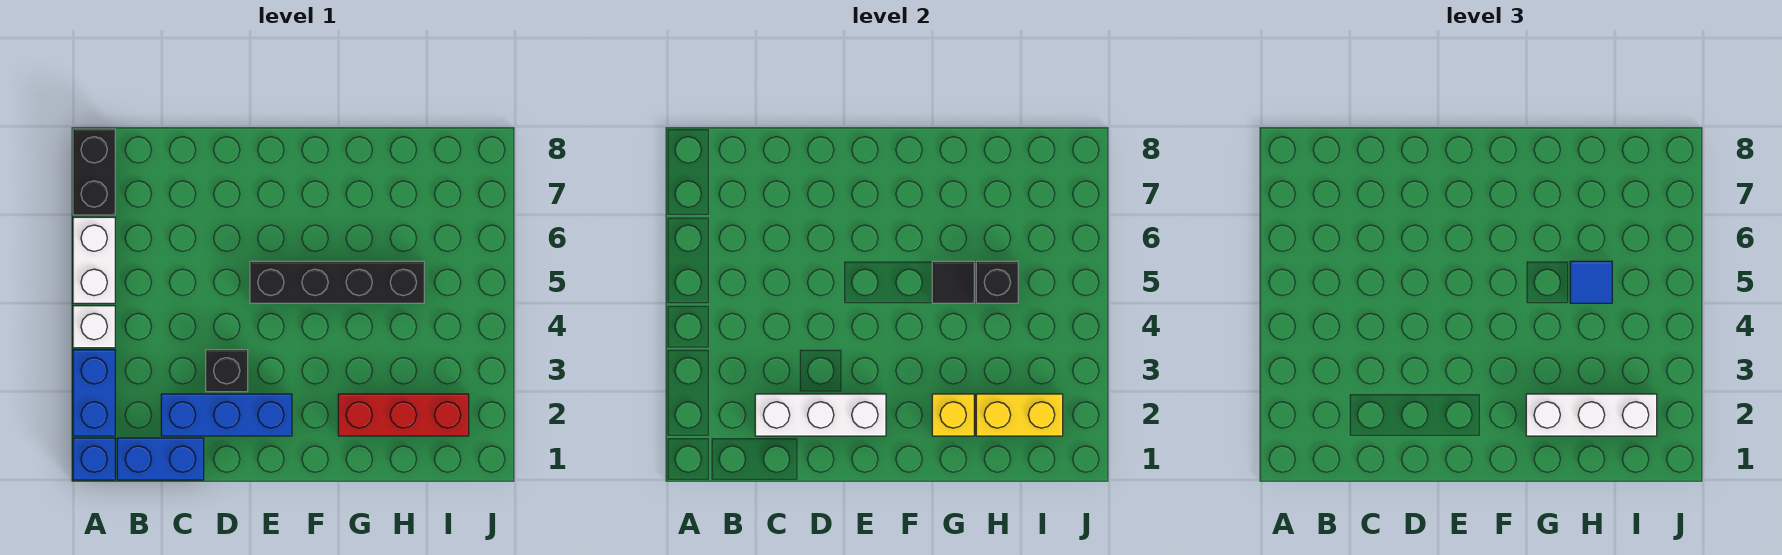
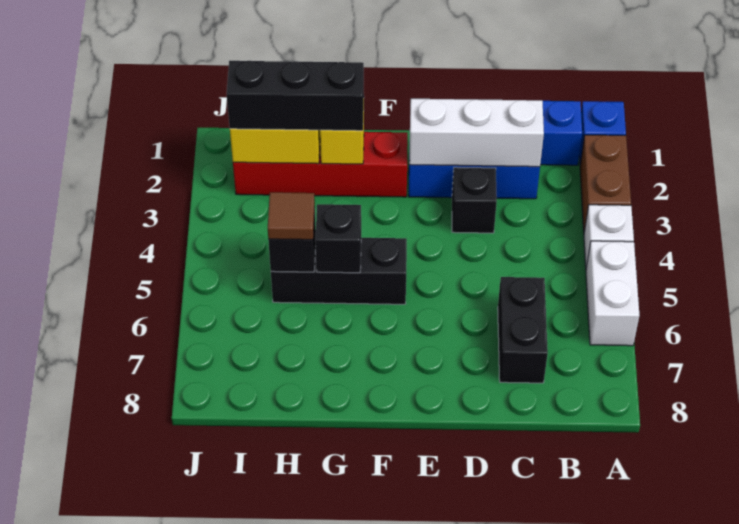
blue 1x2 brick [73,350,115,436] -> brown 1x2 brick [580,135,631,231]
black 1x2 brick [73,129,115,215] -> black 1x2 brick moved to [498,277,548,383]
black 1x4 brick [250,261,424,303] -> black 1x3 brick [271,238,407,304]
red 1x3 brick [338,394,469,436] -> red 1x4 brick [233,132,408,197]
white 1x3 brick [1526,394,1657,436] -> black 1x3 brick [227,61,364,131]
black 1x1 tile [932,261,974,303] -> black 1x1 brick [315,204,361,273]
blue 1x1 tile [1570,261,1612,303] -> brown 1x1 tile [268,192,315,240]

